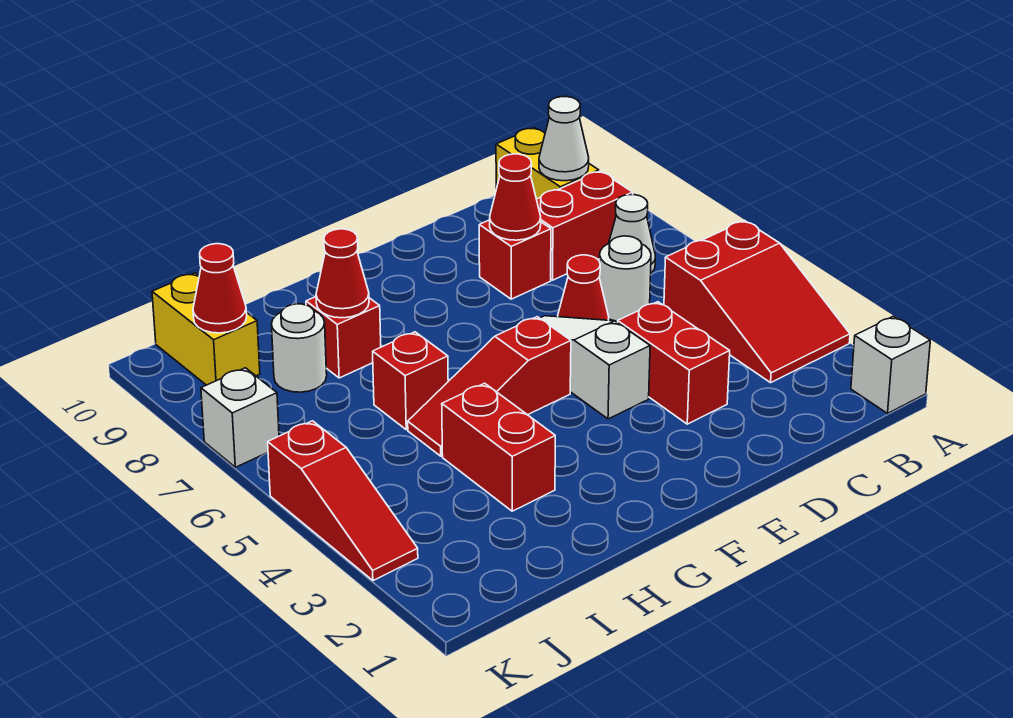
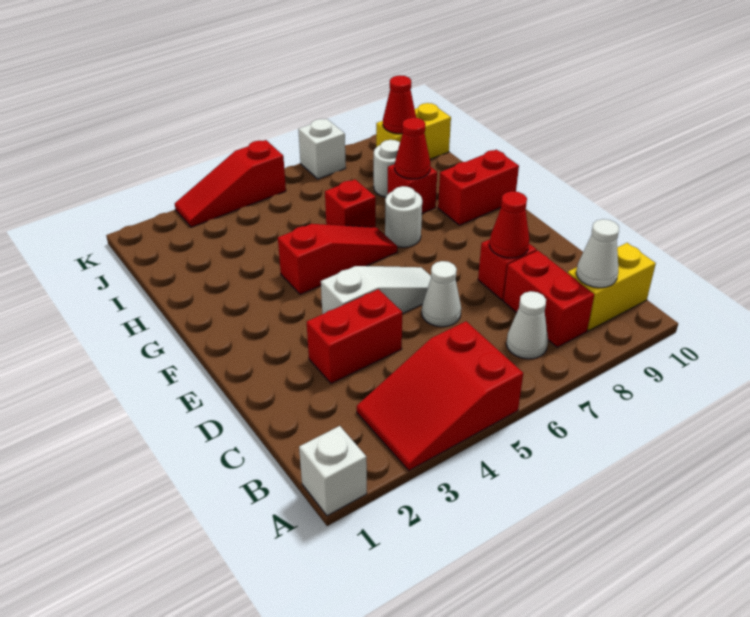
white 1x1 round brick [599,236,651,322] -> white 1x1 round brick moved to [385,186,422,247]
red 1x1 cone [558,255,609,320] -> white 1x1 cone [422,261,461,327]
red 1x3 slope [408,317,571,456] -> red 1x3 slope turned to [278,224,397,295]
red 1x2 brick [442,383,555,511] -> red 1x2 brick moved to [438,150,519,225]

